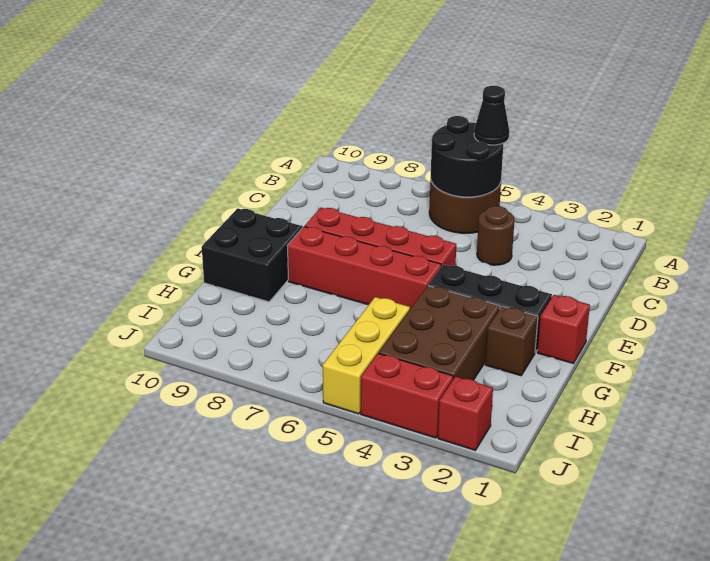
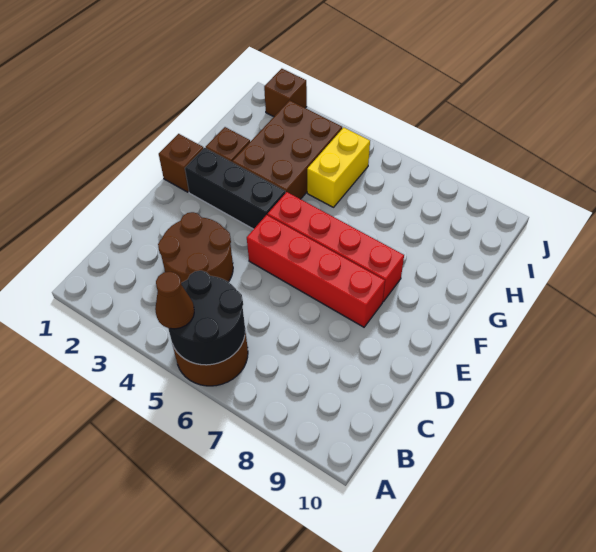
black 1x1 cone [474,86,509,145] -> brown 1x1 cone [155,272,194,329]
brown 1x1 round brick [477,206,514,265] -> brown 2x2 round brick [158,212,233,283]
red 1x1 brick [537,295,590,363] -> brown 1x1 brick [159,134,204,192]
black 2x2 brick [202,208,302,302] -> none
yellow 1x3 brick [323,297,410,414] -> yellow 1x2 brick [307,127,370,207]
red 1x1 brick [438,376,493,450] -> brown 1x1 brick [264,69,307,117]
red 1x2 brick [361,353,453,438] -> none

